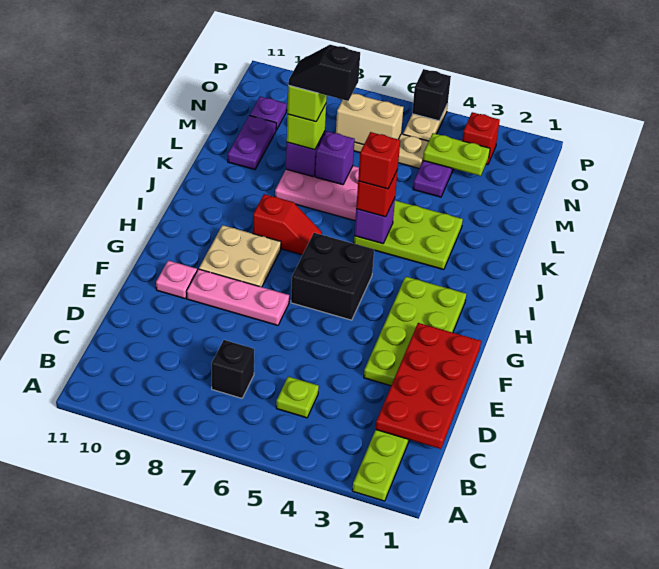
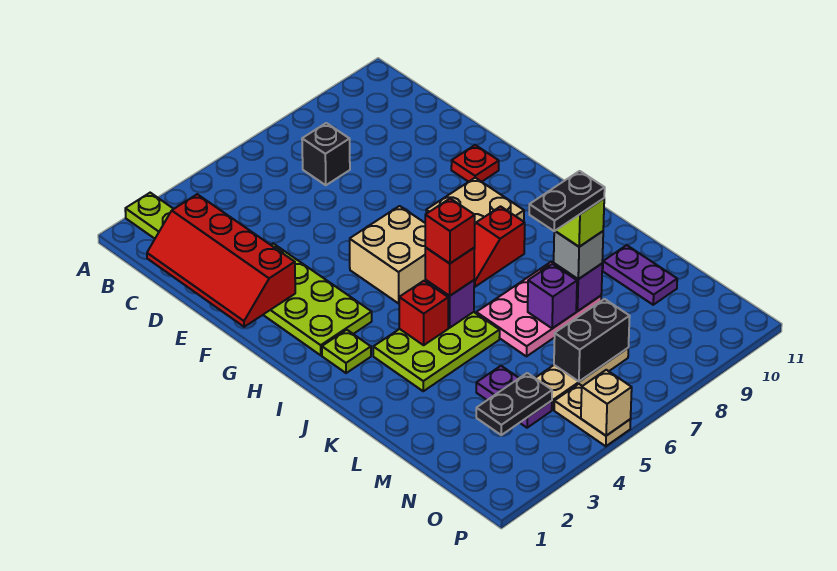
red 2x4 plate [376,323,481,449] -> red 2x4 slope [147,194,295,327]
lime 1x1 plate [276,377,319,418] -> lime 1x1 plate moved to [322,330,371,373]
pink 1x3 plate [187,269,289,325] -> none
pink 1x1 plate [156,260,197,299] -> red 1x1 plate [451,145,499,182]
black 2x2 brick [291,233,374,320] -> tan 2x2 brick [350,206,425,303]
black 1x2 slope [288,45,360,101] -> black 1x2 plate [529,171,605,231]
lime 1x1 brick [287,104,326,150] -> grey 1x1 brick [554,231,603,279]
lime 1x2 plate [423,133,490,176] -> black 1x2 plate [476,373,552,435]
tan 1x2 brick [336,93,404,145] -> black 1x2 brick [554,299,630,381]
purple 1x1 plate [250,97,287,130] -> none
red 1x1 brick [462,112,500,165] -> red 1x1 brick moved to [399,281,448,345]
black 1x1 brick [412,69,451,121] -> tan 1x1 brick [581,370,632,436]

